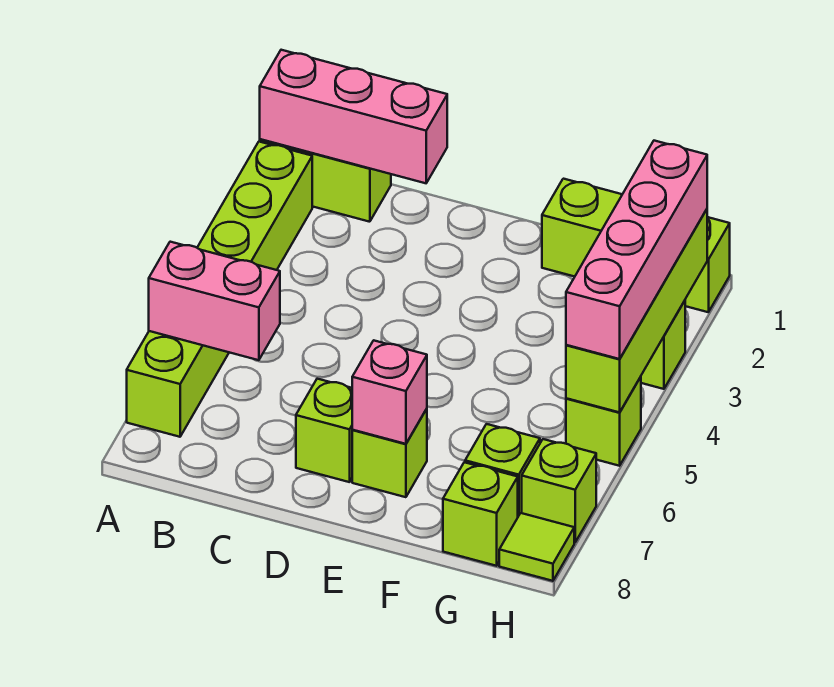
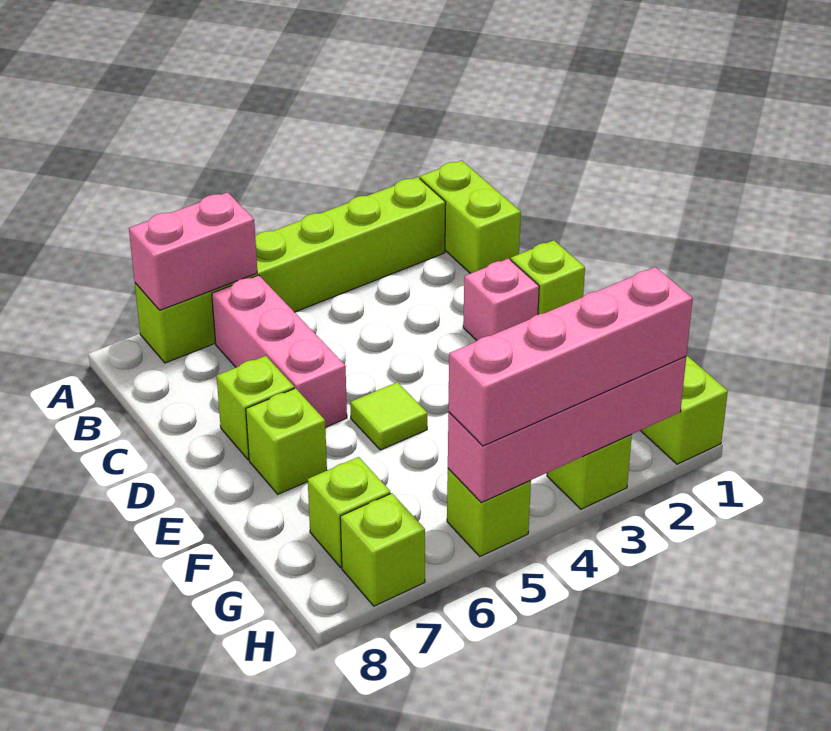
pink 1x3 brick [260,50,447,183] -> pink 1x3 brick moved to [212,275,347,427]
pink 1x2 brick [149,242,280,360] -> pink 1x2 brick turned to [129,192,257,310]
pink 1x1 brick [352,340,427,444] -> pink 1x1 brick moved to [463,259,539,340]
lime 1x1 brick [443,462,518,566] -> lime 1x1 brick moved to [511,240,585,314]
lime 1x4 brick [566,209,707,412] -> pink 1x4 brick [448,356,686,503]
lime 1x1 tile [499,513,574,581] -> lime 1x1 tile moved to [350,382,427,450]

